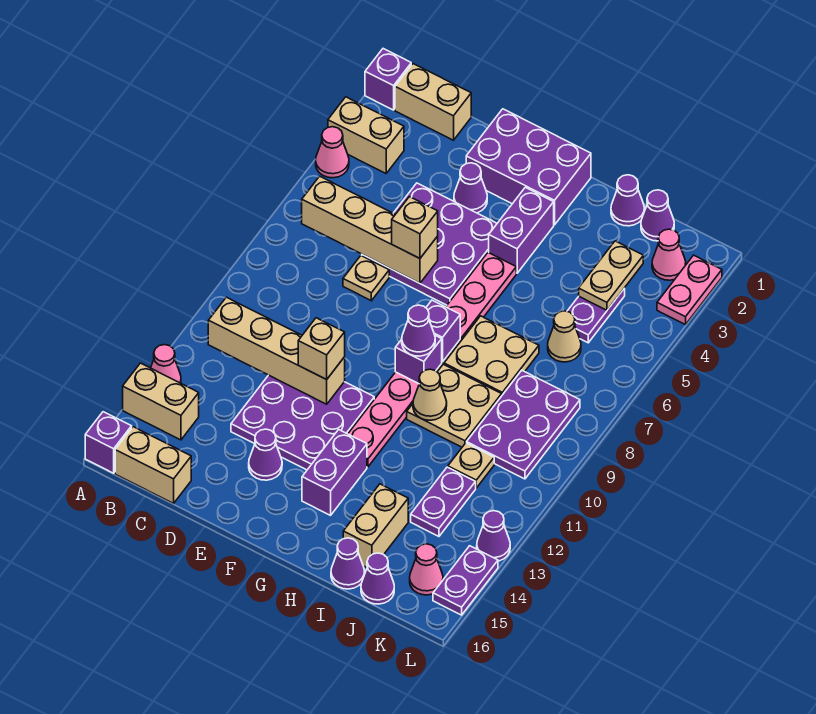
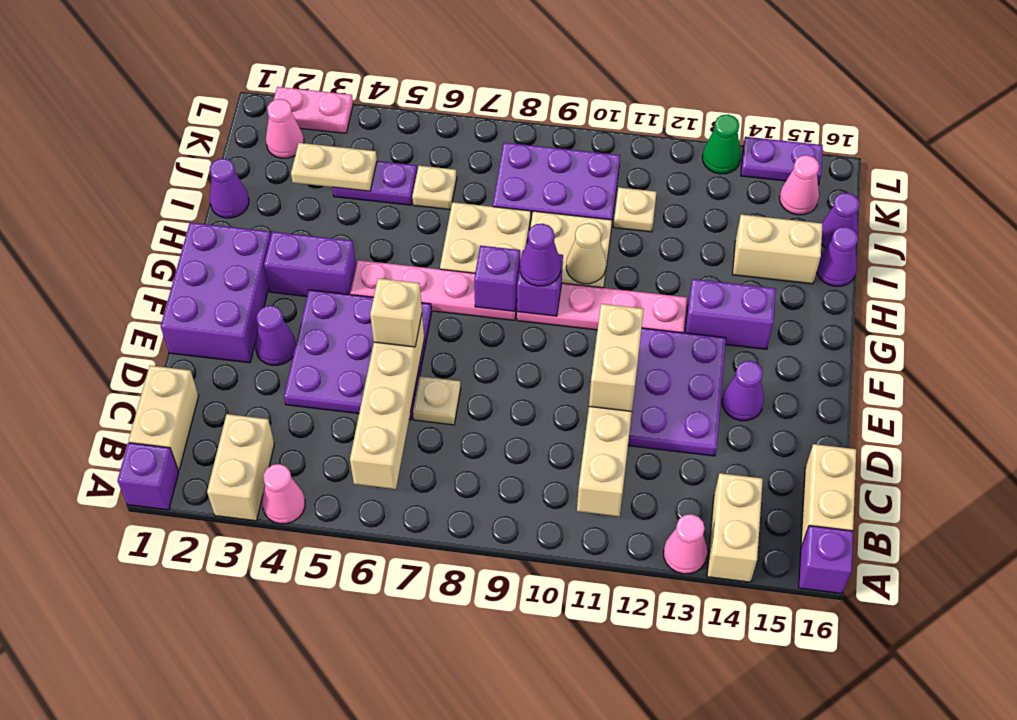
tan 1x1 brick [298,318,345,380] -> tan 1x2 brick [589,304,644,412]
purple 1x1 cone [641,190,674,241] -> none
tan 1x1 cone [548,311,581,362] -> tan 1x1 plate [412,166,457,210]
purple 1x2 plate [411,467,476,536] -> none
purple 1x1 cone [477,511,510,561] -> green 1x1 cone [702,115,741,174]

